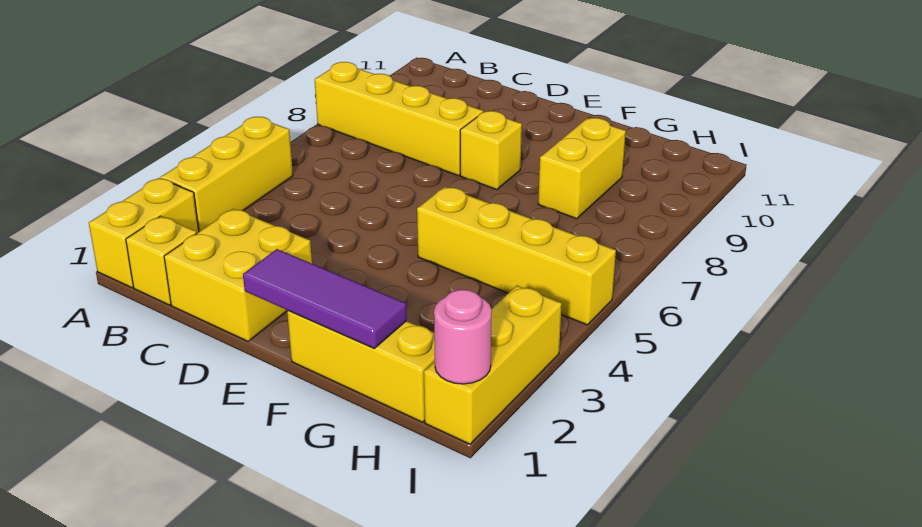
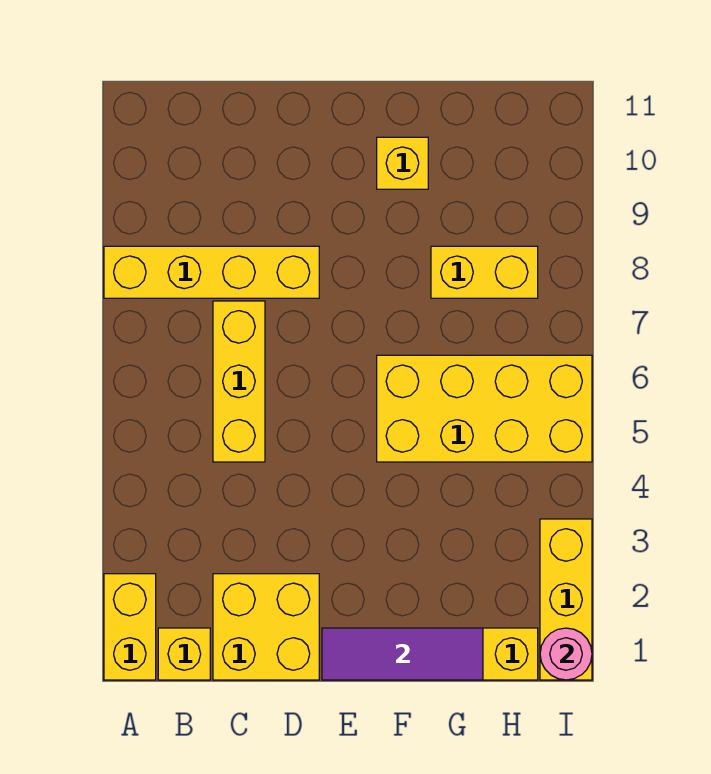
yellow 1x3 brick [160,117,293,232] -> yellow 1x3 brick moved to [213,301,265,462]
yellow 1x1 brick [460,111,522,190] -> yellow 1x1 brick moved to [377,137,428,189]
yellow 1x4 brick [417,187,616,325] -> yellow 2x4 brick [377,355,592,462]
yellow 1x2 brick [538,118,626,219] -> yellow 1x2 brick turned to [431,246,538,298]

